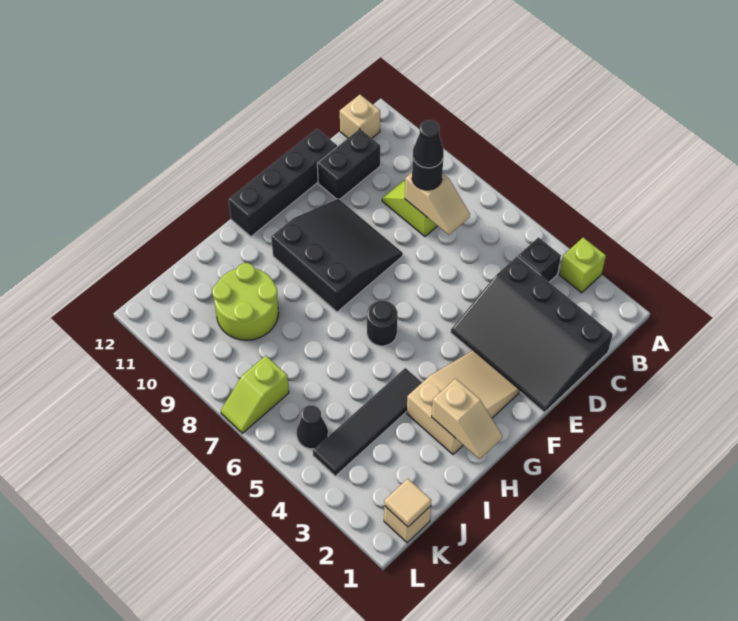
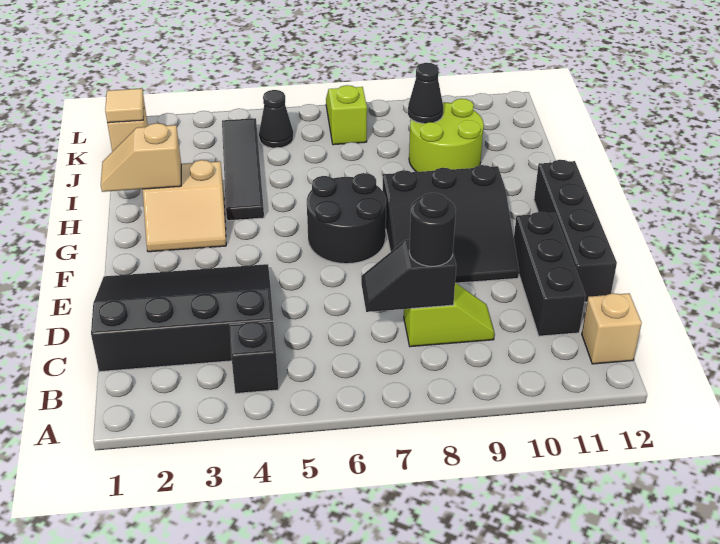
lime 1x1 brick [559,237,606,293] -> none
tan 1x2 slope [405,173,470,235] -> black 1x2 slope [361,240,456,312]
black 1x1 cone [413,120,444,168] -> black 1x1 cone moved to [408,63,443,124]
black 1x2 brick [317,129,380,200] -> black 1x3 brick [514,212,585,336]
tan 2x3 slope [407,350,520,454] -> tan 2x2 slope [143,160,226,252]
black 1x1 round brick [367,301,398,346] -> black 2x2 round brick [307,173,386,264]

